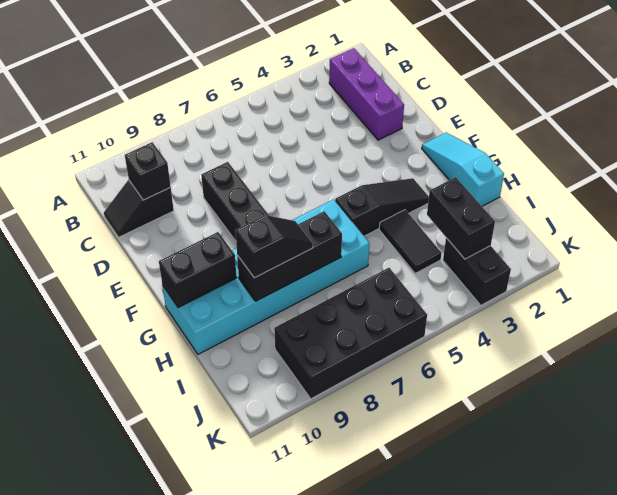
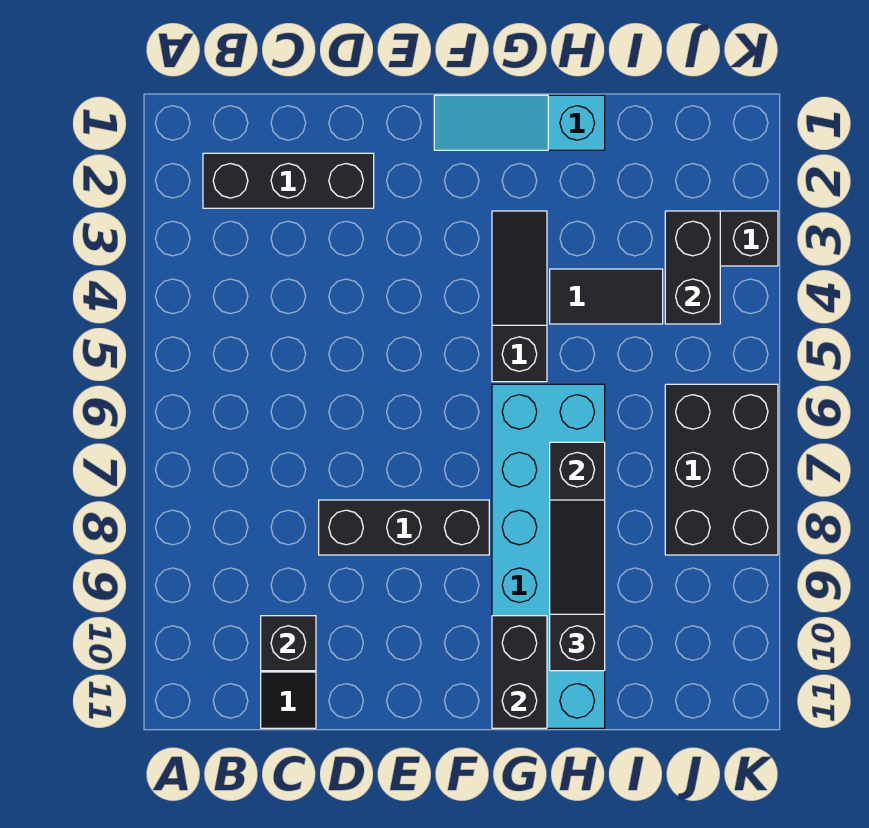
purple 1x3 brick [329,48,404,140] -> black 1x3 brick [203,153,374,208]
black 1x2 slope [235,215,313,278] -> black 1x3 slope [550,500,605,671]
black 1x2 brick [427,177,495,259] -> black 1x2 brick turned to [665,211,720,324]
black 2x4 brick [274,268,427,399] -> black 2x3 brick [665,384,778,555]

